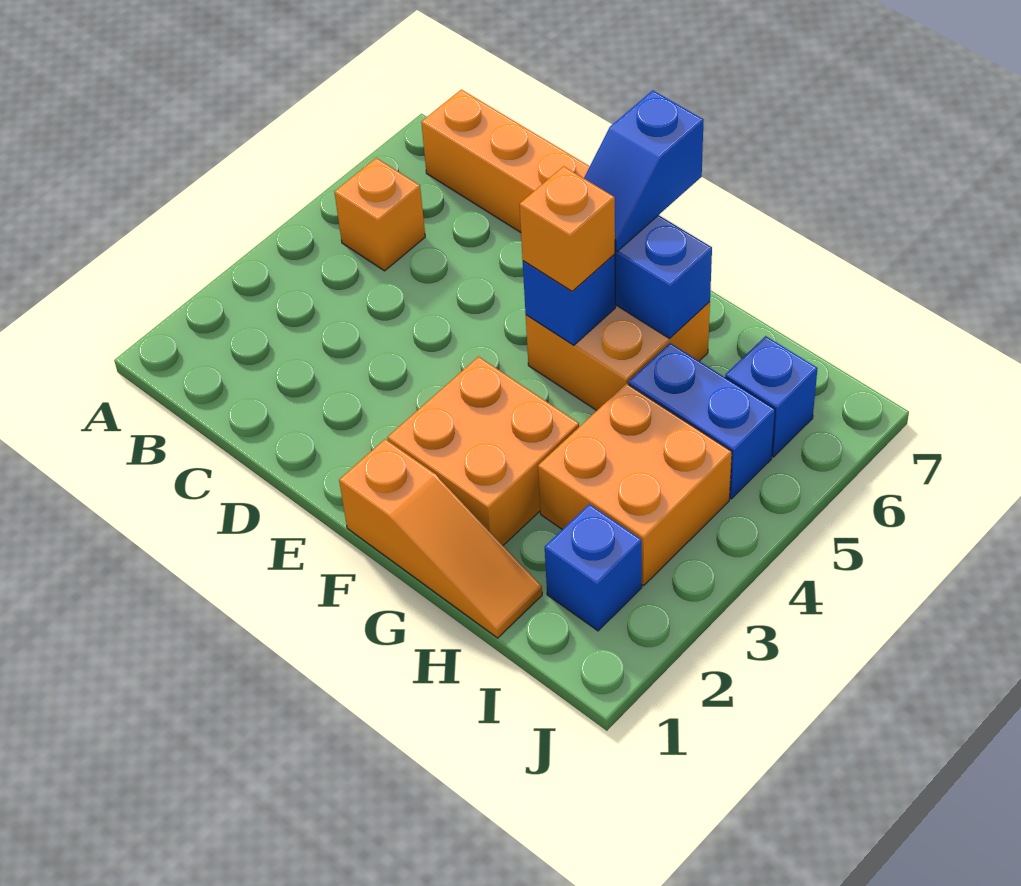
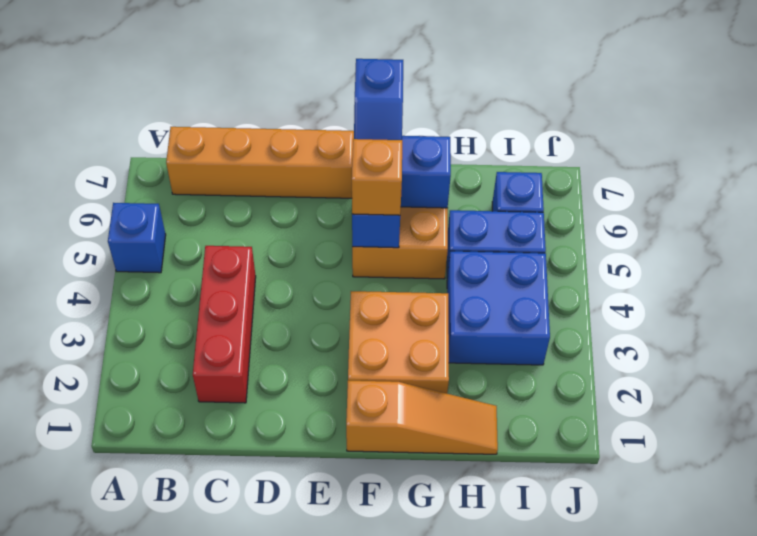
orange 1x1 brick [334,158,425,271] -> none
none -> red 1x3 brick [193,246,256,403]
orange 2x2 brick [538,383,732,586] -> blue 2x2 brick [447,251,550,365]
blue 1x1 brick [545,504,642,631] -> blue 1x1 brick moved to [108,203,166,273]

